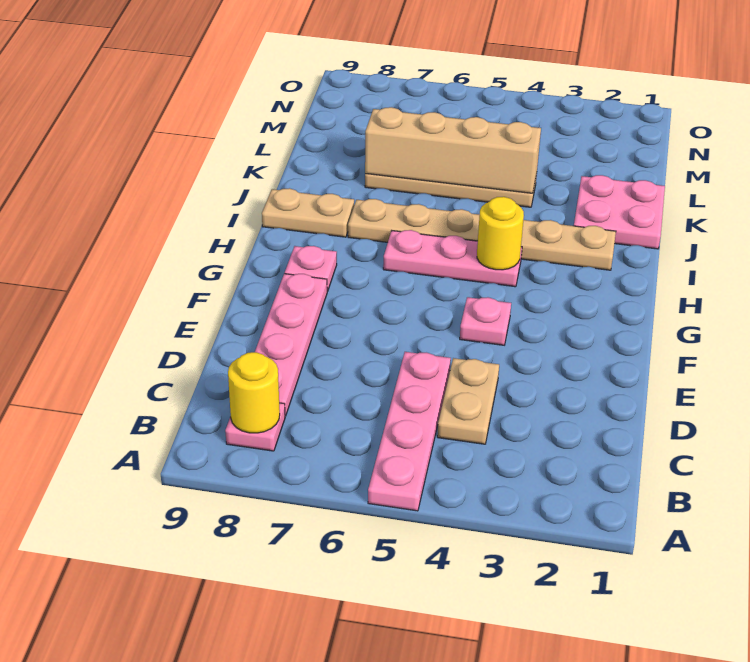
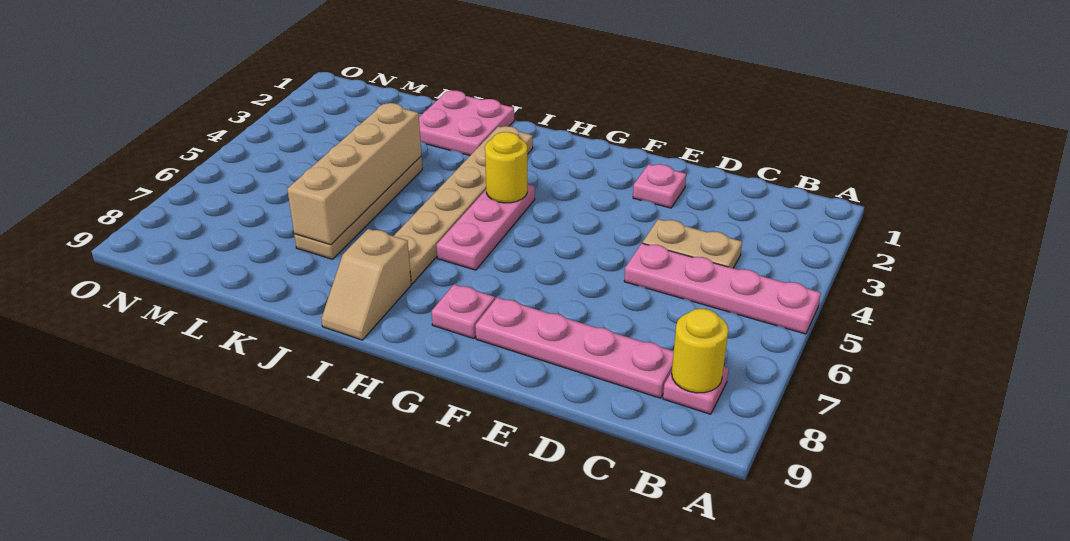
pink 1x1 plate [460,297,511,345] -> pink 1x1 plate moved to [633,164,686,208]
tan 1x2 plate [262,188,354,237] -> tan 1x2 slope [321,229,411,340]

